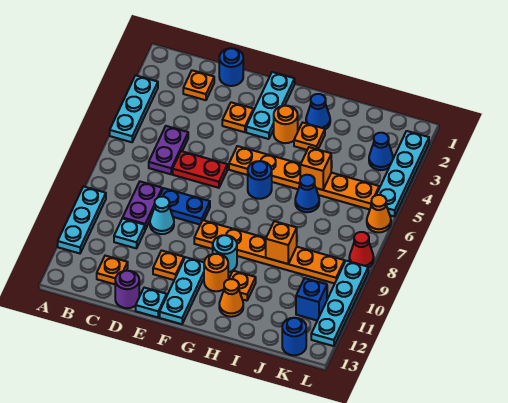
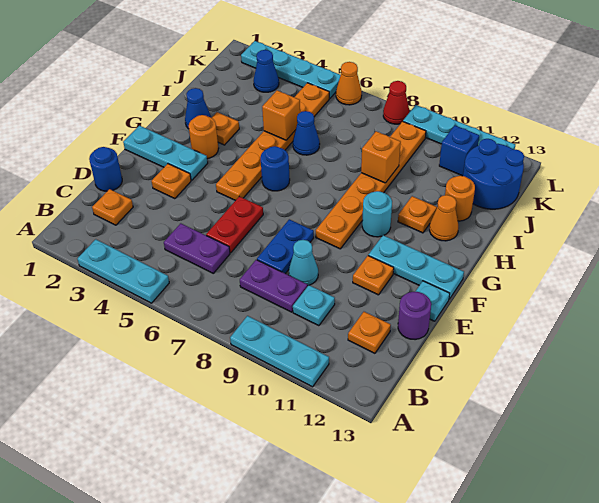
orange 1x1 round brick [204,254,228,291] -> orange 1x1 round brick moved to [445,176,475,221]
blue 1x1 round brick [282,318,306,355] -> blue 2x2 round brick [463,139,524,209]

